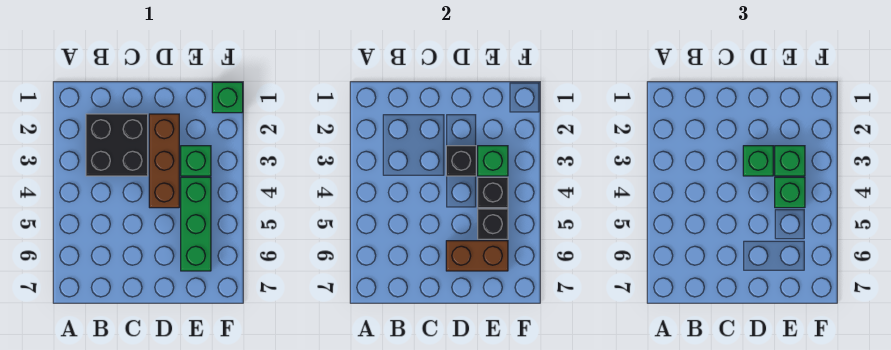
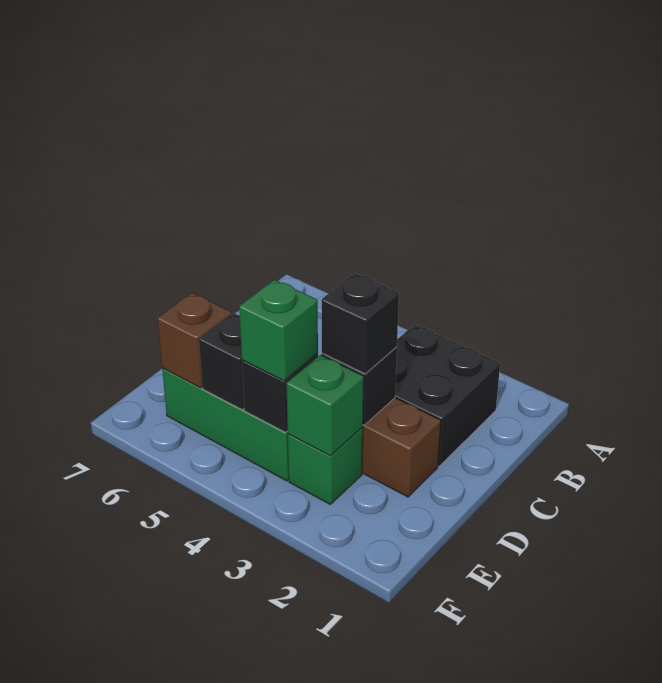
green 1x1 brick [743,146,773,176] -> black 1x1 brick [322,273,399,374]
brown 1x2 brick [446,241,508,271] -> brown 1x1 brick [157,293,231,388]
green 1x1 brick [775,146,805,176] -> none
green 1x1 brick [212,82,243,113] -> none

